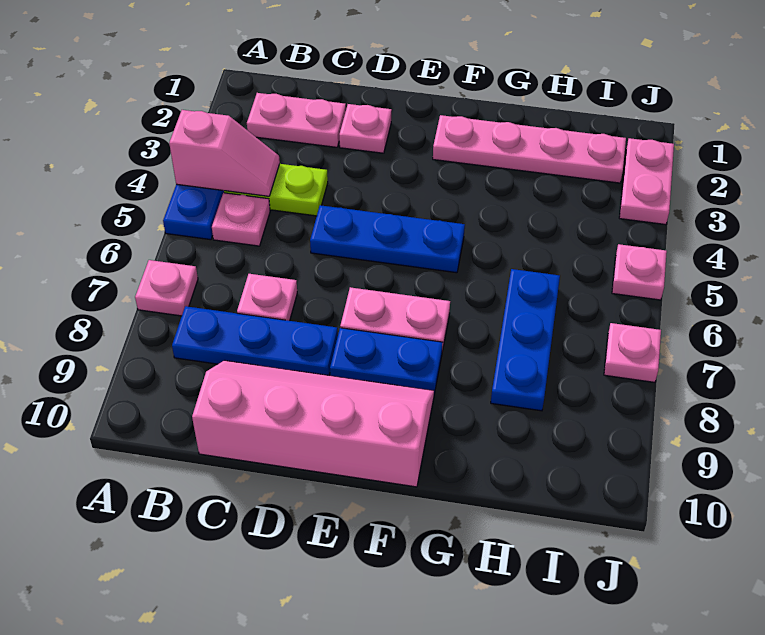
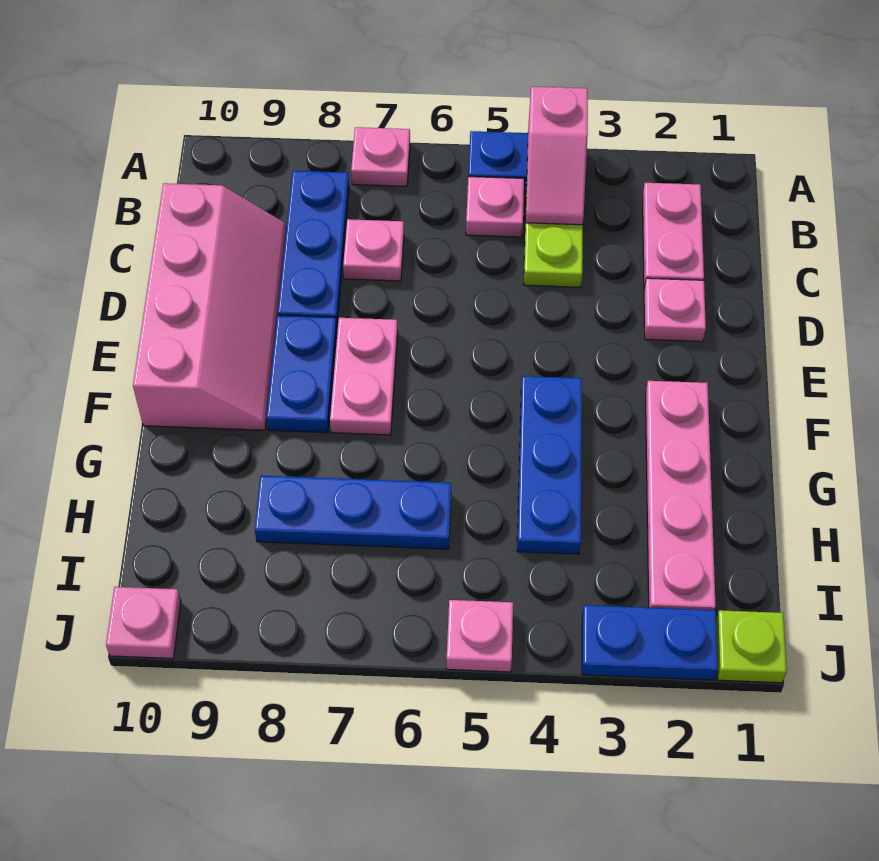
blue 1x3 plate [310,205,465,273] -> blue 1x3 plate moved to [517,376,582,554]
none -> lime 1x1 plate [716,610,787,683]
pink 1x2 plate [619,138,674,225] -> blue 1x2 plate [582,605,718,680]
pink 1x1 plate [604,323,661,382] -> pink 1x1 plate moved to [106,587,181,659]

